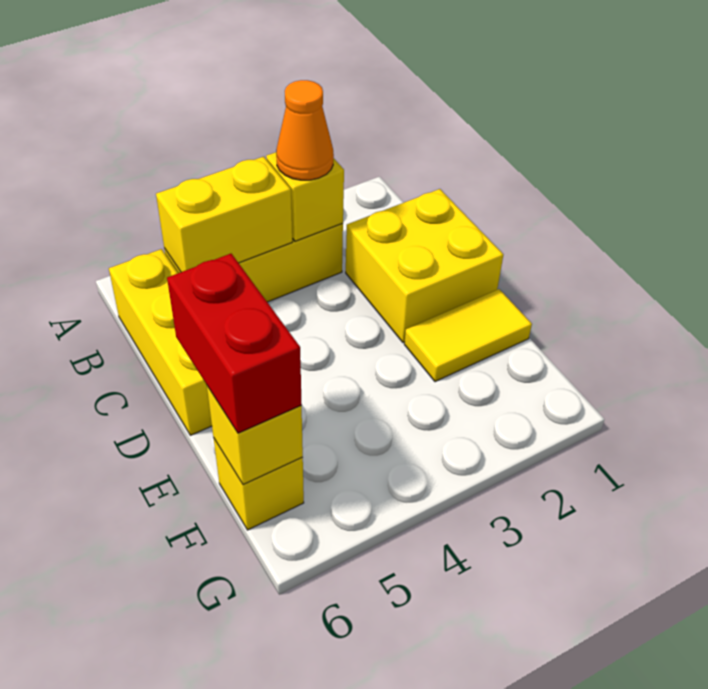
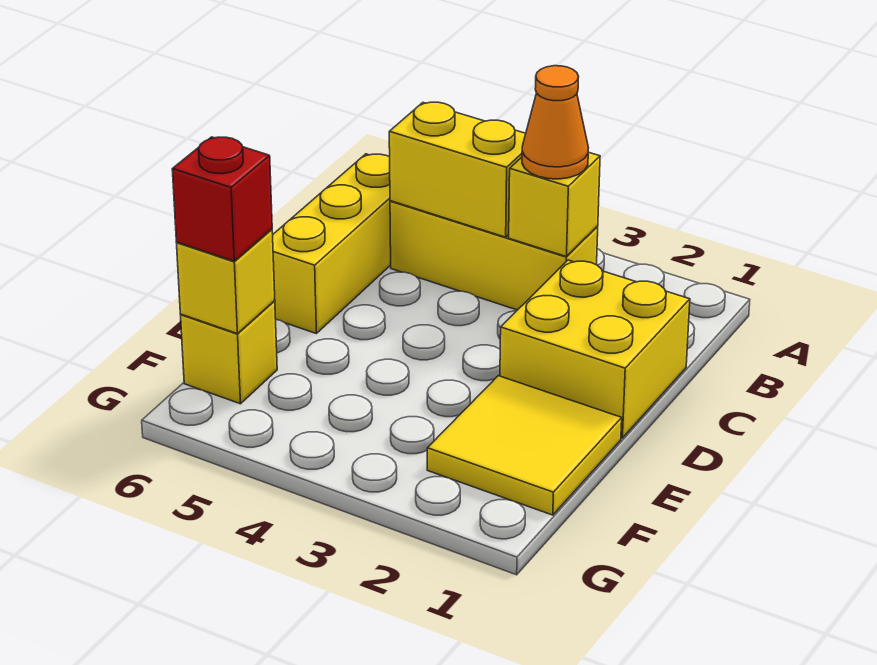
yellow 1x2 tile [404,289,532,382] -> yellow 2x2 tile [427,376,622,515]
red 1x2 brick [167,254,302,433] -> red 1x1 brick [172,137,272,261]

